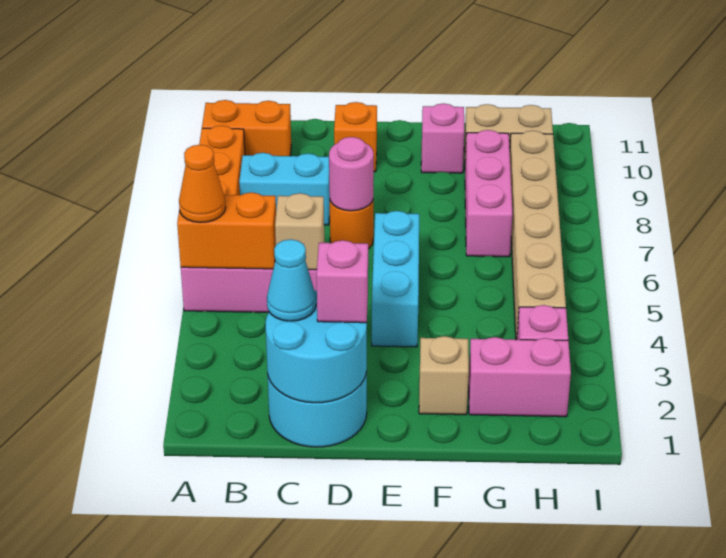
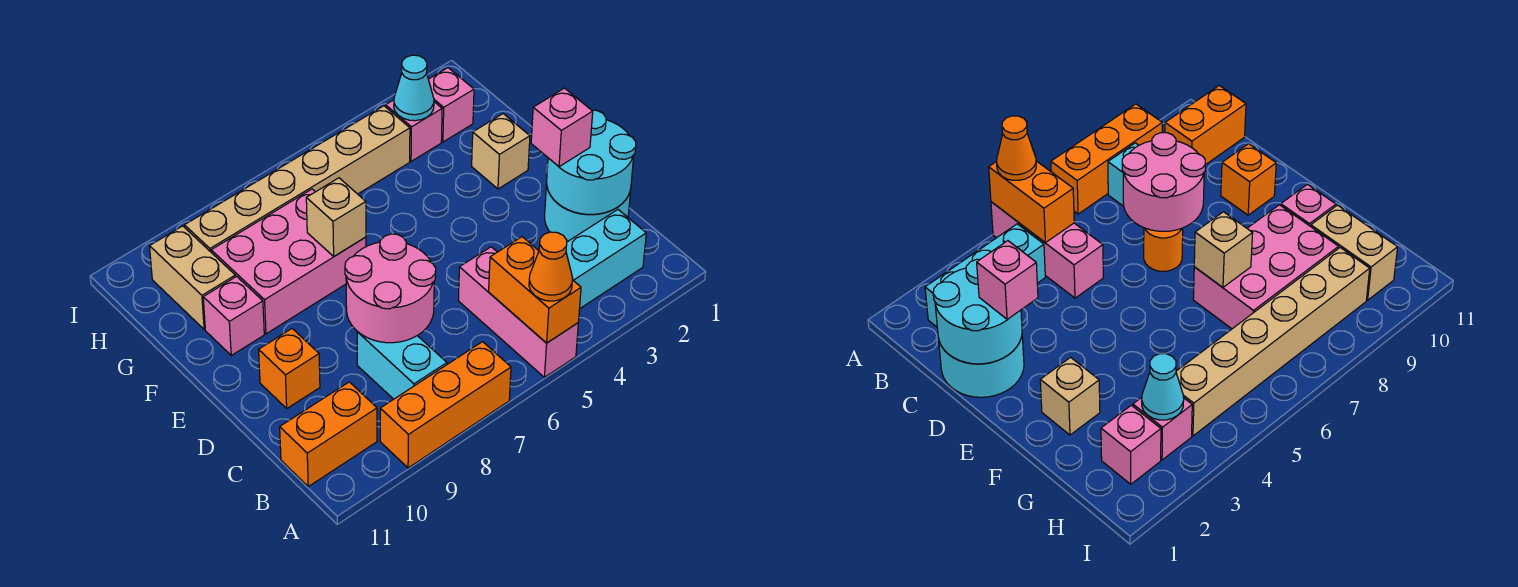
orange 1x2 brick [202,100,291,156] -> orange 1x2 brick turned to [280,382,377,486]
cyan 1x1 cone [267,239,316,321] -> cyan 1x1 cone moved to [394,55,434,121]
tan 1x1 brick [275,193,324,270] -> tan 1x1 brick moved to [306,178,366,256]
pink 1x1 round brick [329,137,374,211] -> pink 2x2 round brick [345,234,436,343]
cyan 1x3 brick [372,211,419,347] -> cyan 1x3 brick moved to [566,210,646,308]
pink 1x2 brick [469,337,571,417] -> pink 1x1 brick [428,68,474,142]
pink 1x3 brick [465,130,512,257] -> pink 2x3 brick [211,189,366,334]

